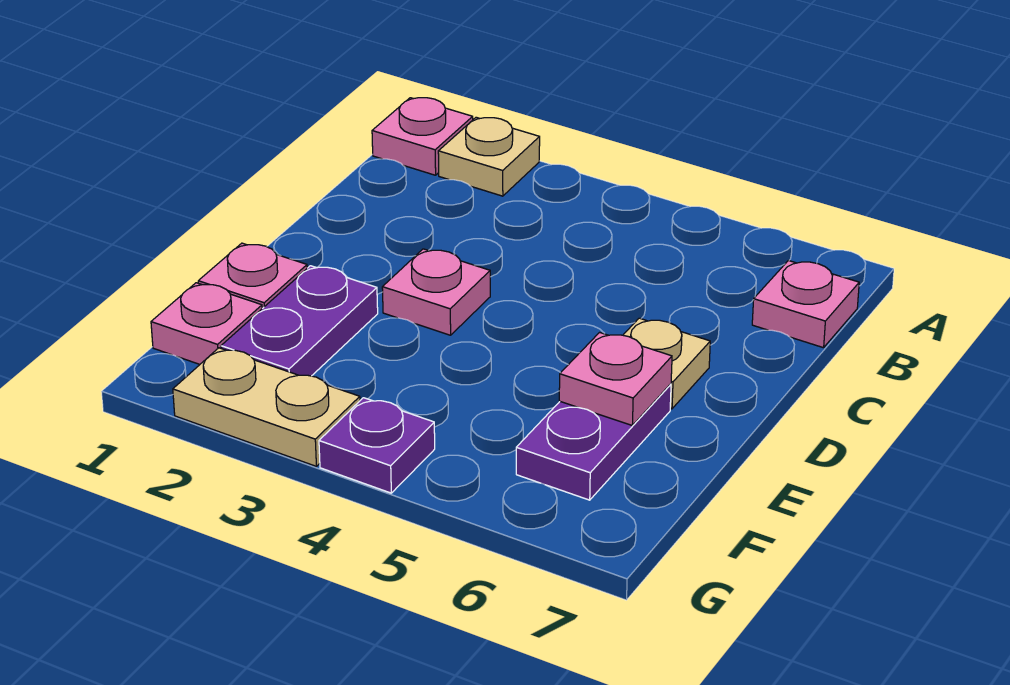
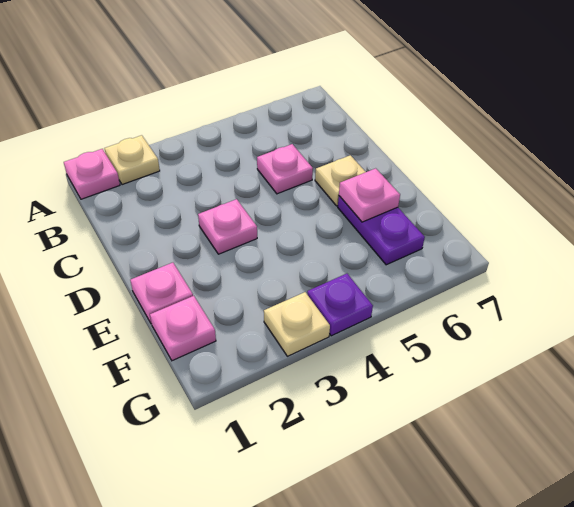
pink 1x1 plate [752,261,859,348] -> pink 1x1 plate moved to [257,144,313,194]
purple 1x2 plate [221,266,378,376] -> none
tan 1x2 plate [173,348,360,466] -> tan 1x1 plate [264,292,330,356]

